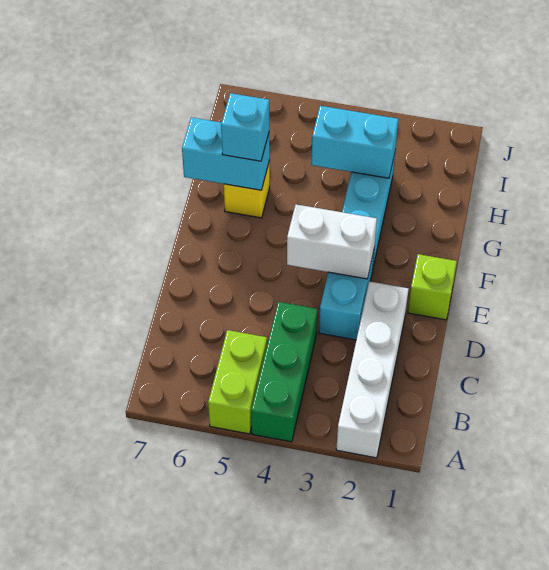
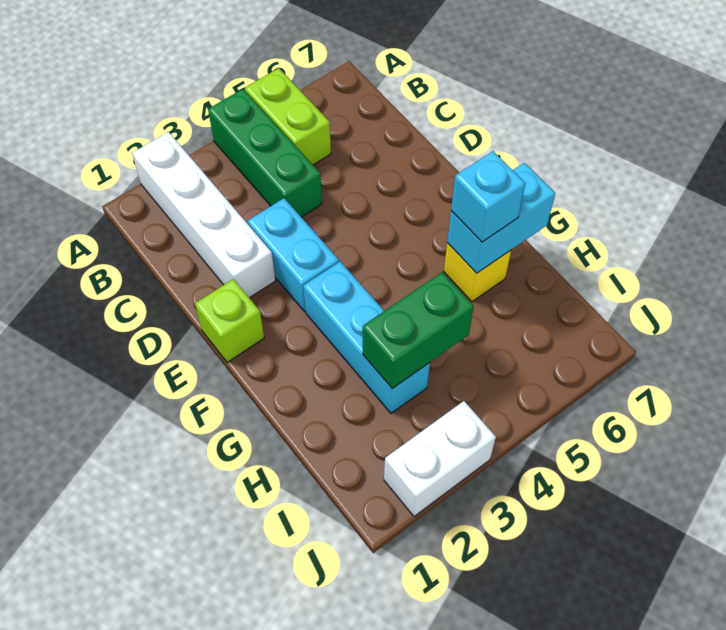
white 1x2 brick [287,204,377,279] -> white 1x2 brick moved to [384,401,496,516]
cyan 1x2 brick [311,106,398,178] -> green 1x2 brick [363,272,474,389]

